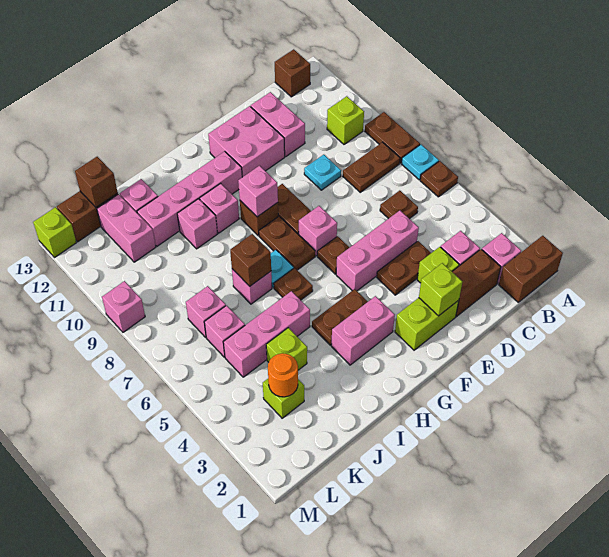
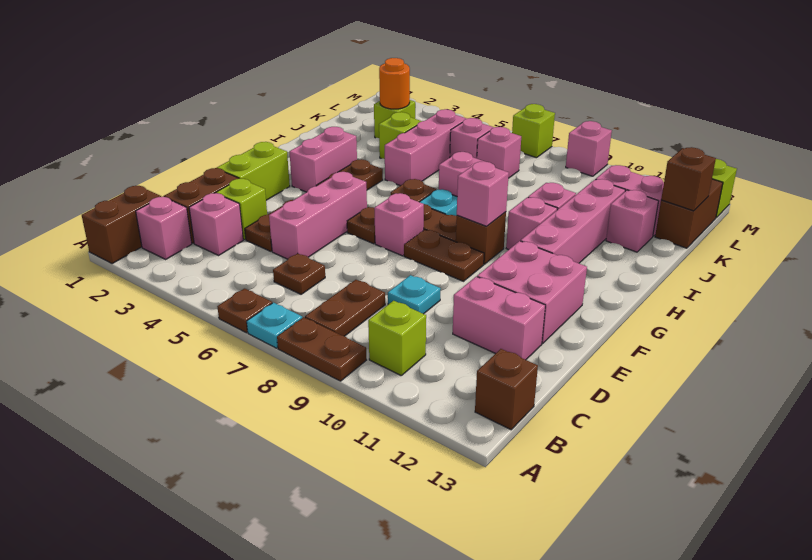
lime 1x1 brick [419,263,463,316] -> lime 1x1 brick moved to [512,104,555,158]
brown 1x1 brick [230,234,271,286] -> none

